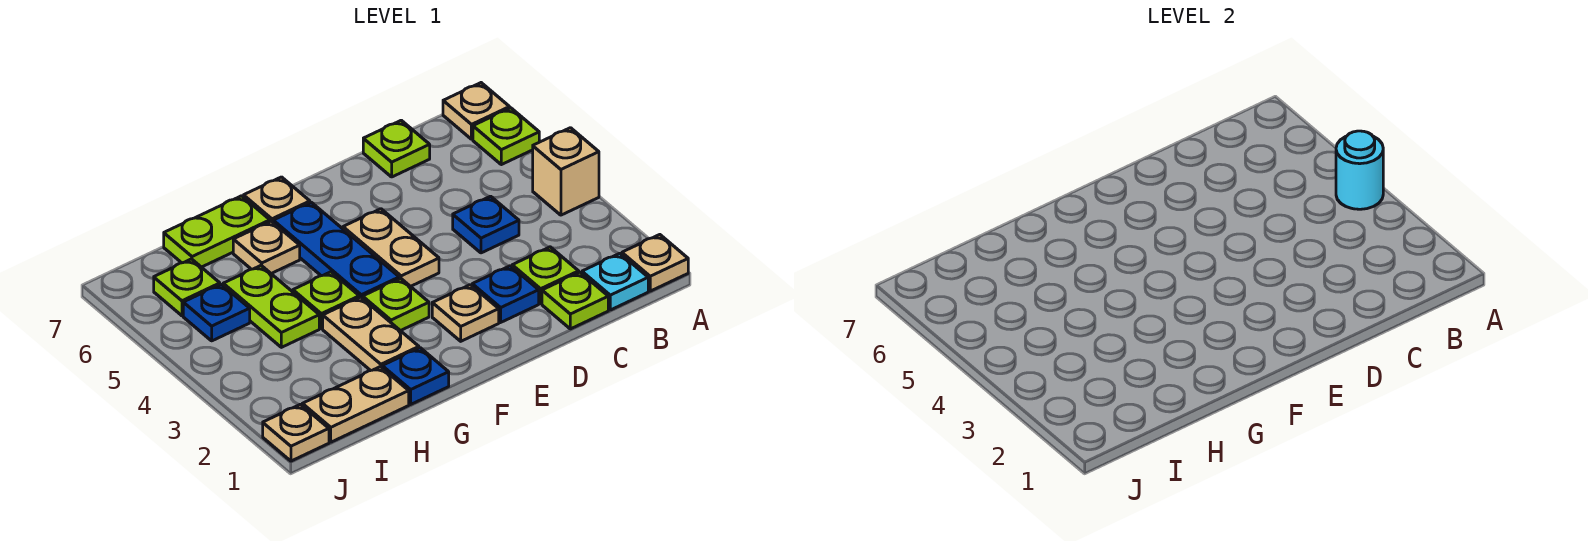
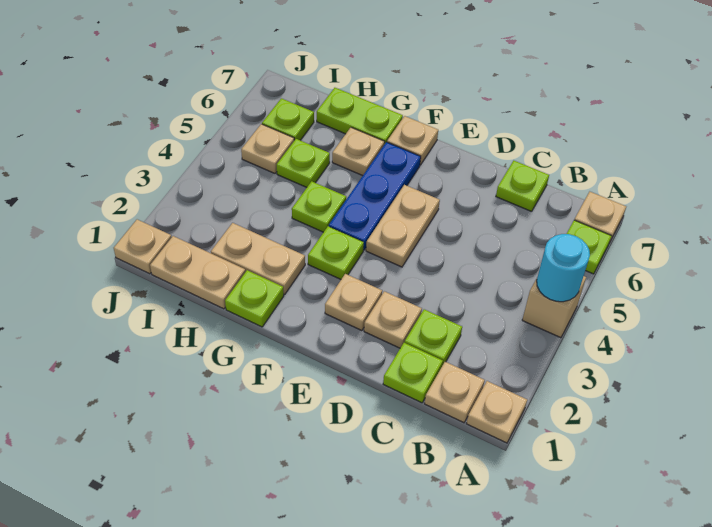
cyan 1x1 plate [582,253,648,310] -> tan 1x1 plate [424,362,485,423]
blue 1x1 plate [453,196,519,253] -> none
blue 1x1 plate [472,266,539,322] -> tan 1x1 plate [364,291,422,348]
blue 1x1 plate [382,348,449,404] -> lime 1x1 plate [225,270,284,327]
tan 1x2 plate [323,297,419,371] -> tan 1x2 plate turned to [211,223,305,295]
lime 1x2 plate [223,265,319,347] -> lime 1x1 plate [277,139,330,187]
blue 1x1 plate [183,284,250,341] -> tan 1x1 plate [241,124,294,173]

